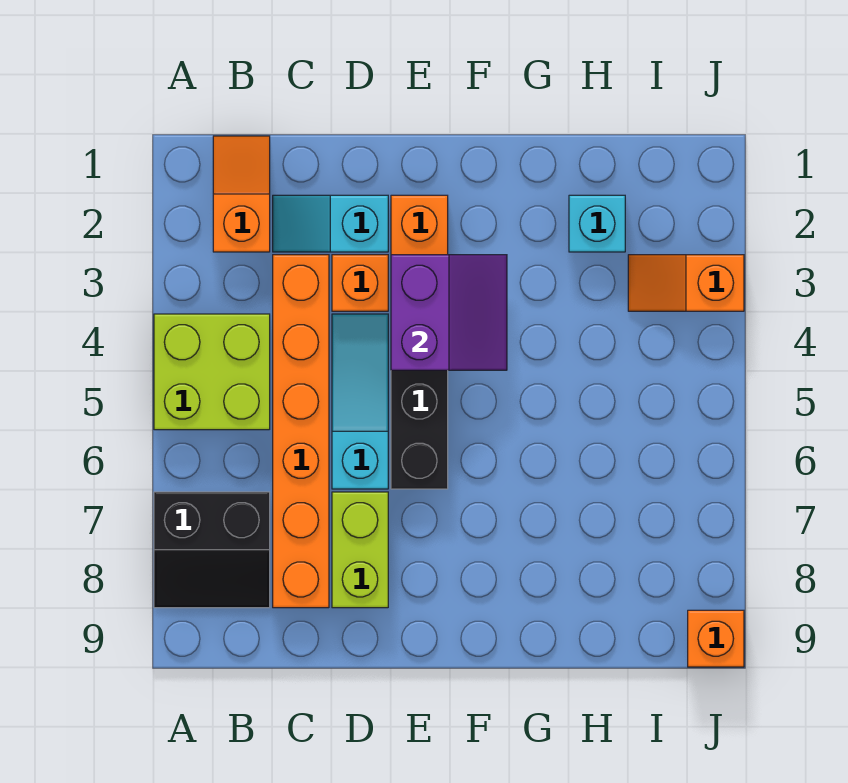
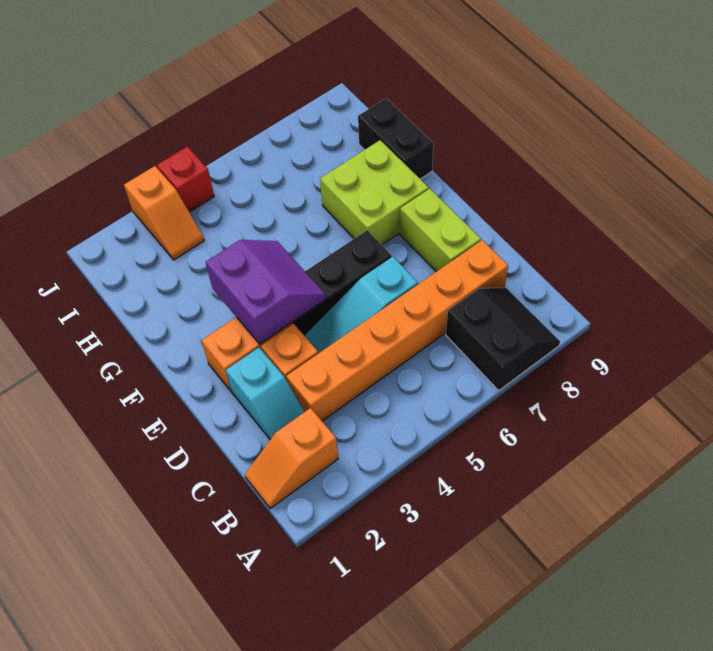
lime 2x2 brick [154,314,270,430] -> lime 2x2 brick moved to [320,140,429,245]
lime 1x2 brick [332,492,388,608] -> lime 1x2 brick turned to [400,189,481,272]
purple 2x2 slope [391,255,507,370] -> purple 2x2 slope turned to [206,240,326,344]
none -> black 1x2 brick [358,98,434,179]
cyan 1x1 brick [569,195,625,252] -> none
none -> red 1x1 brick [157,146,214,212]
orange 1x1 brick [688,610,744,667] -> none

